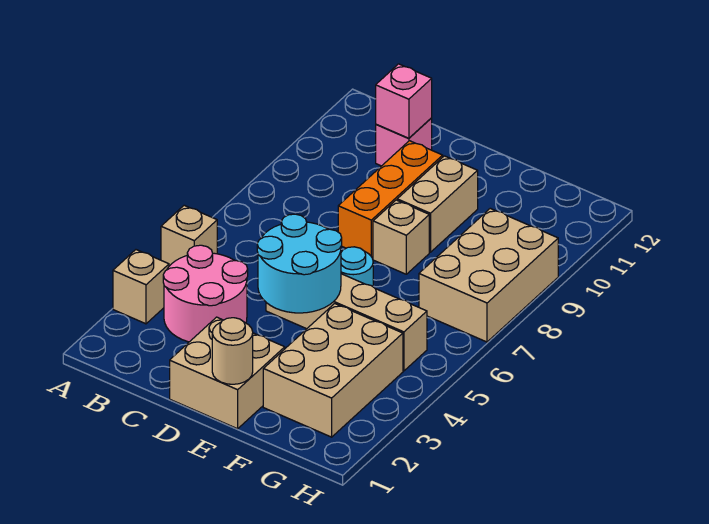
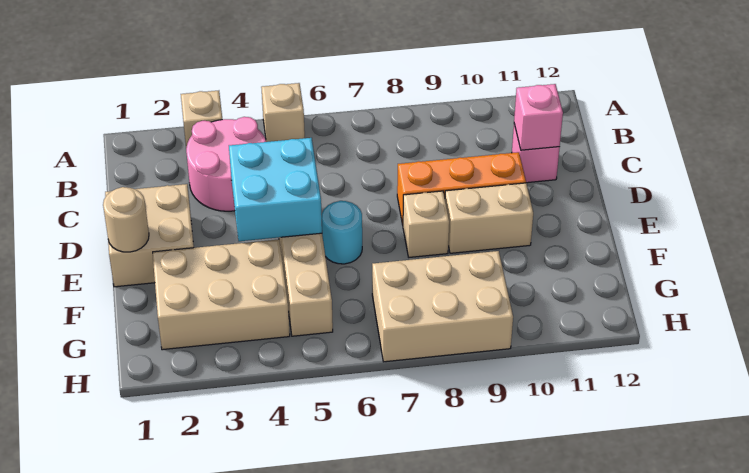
cyan 2x2 round brick [257,214,342,313] -> cyan 2x2 brick [229,138,322,241]

